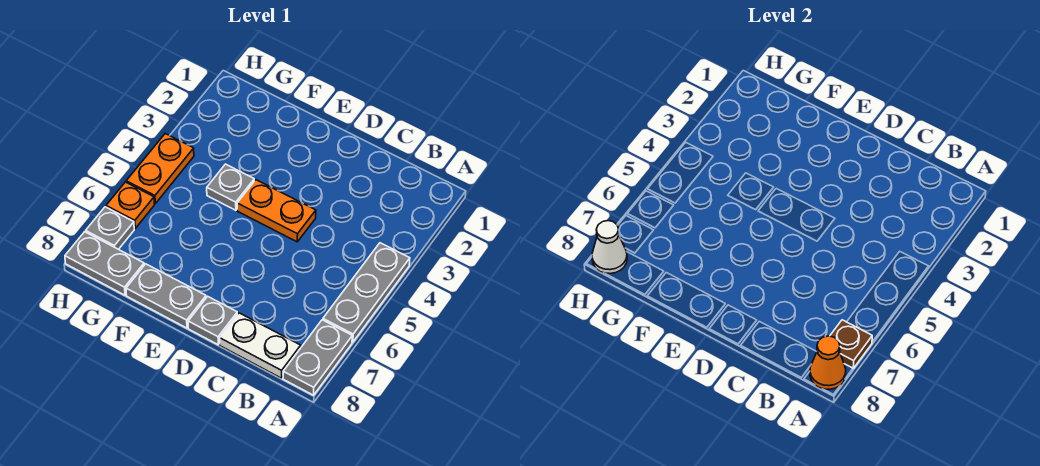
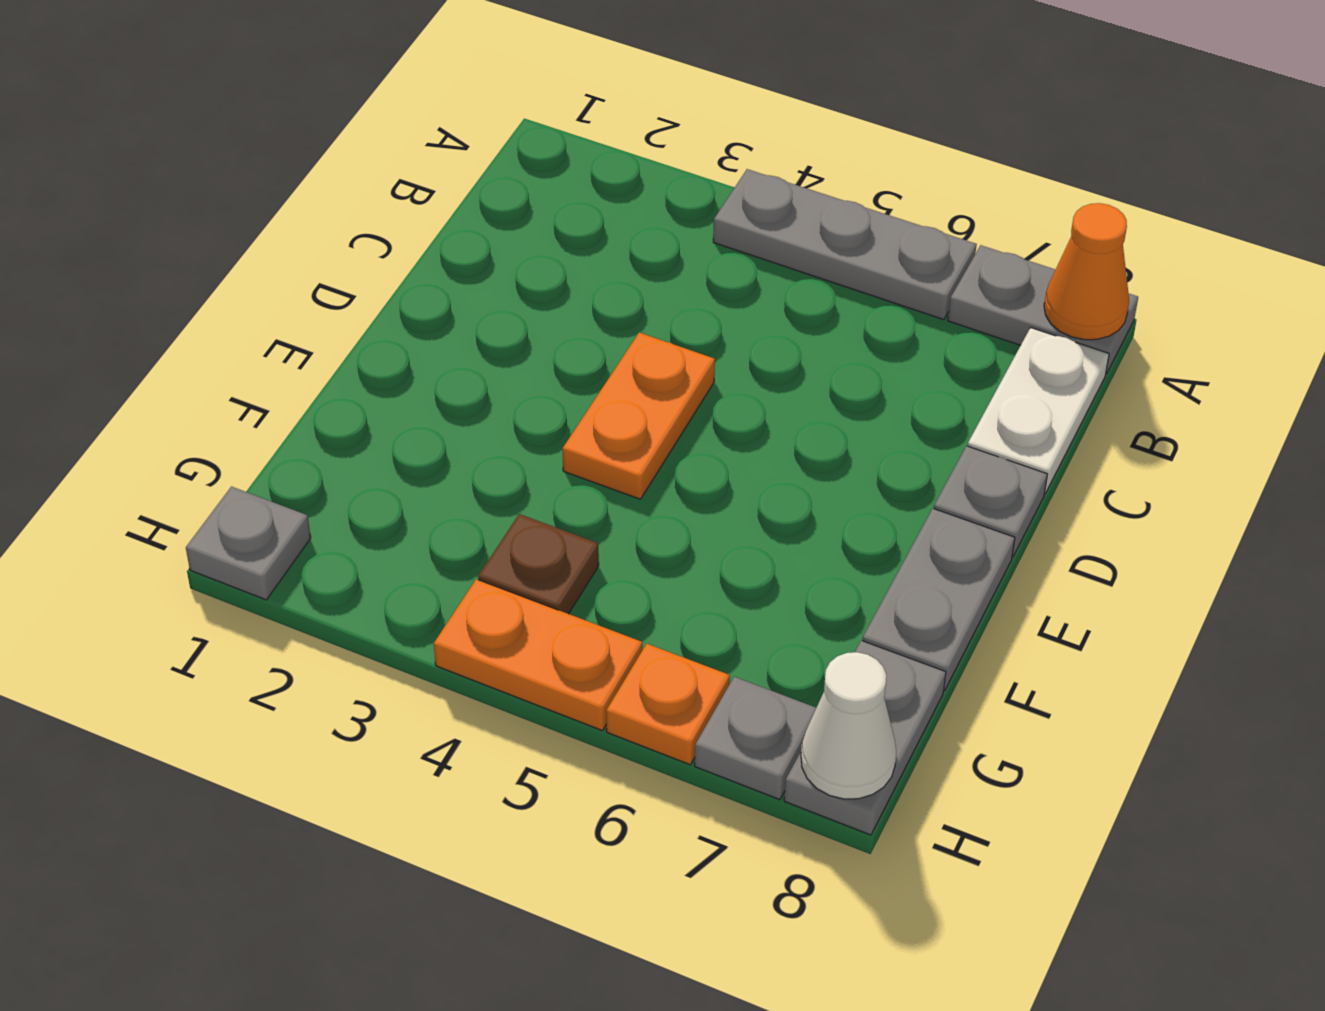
brown 1x1 plate [830,320,872,368] -> brown 1x1 plate moved to [478,514,599,614]
grey 1x1 plate [207,164,254,210] -> grey 1x1 plate moved to [186,487,311,600]

